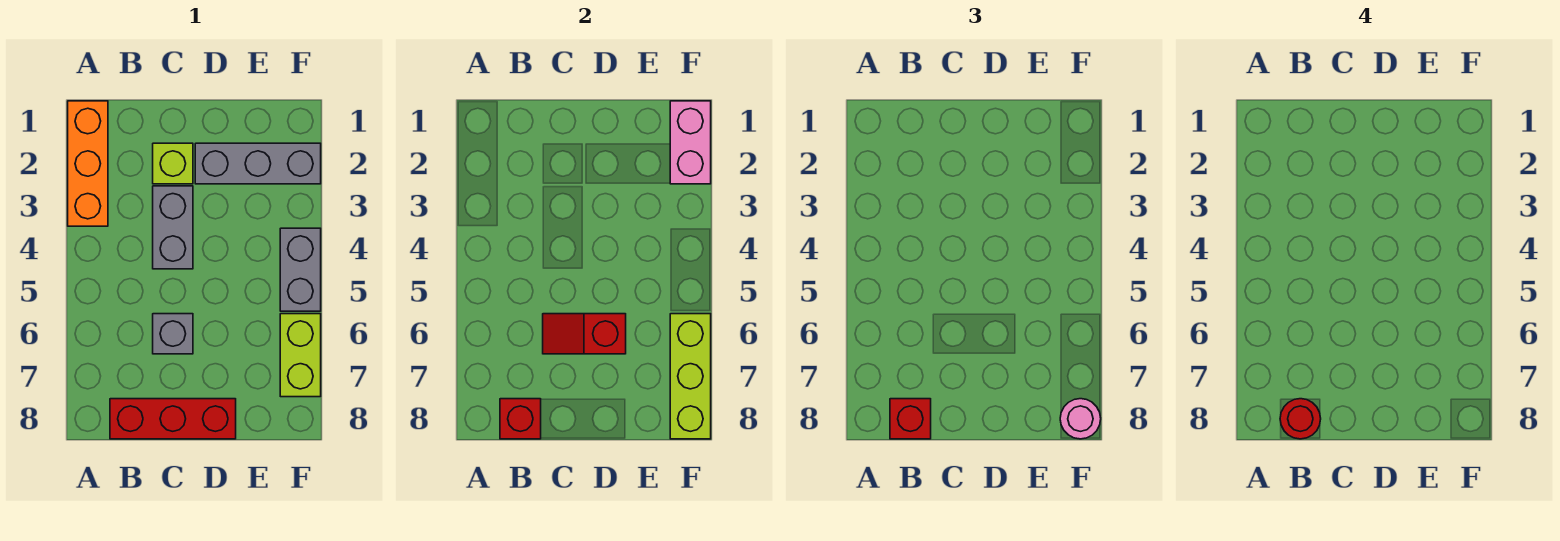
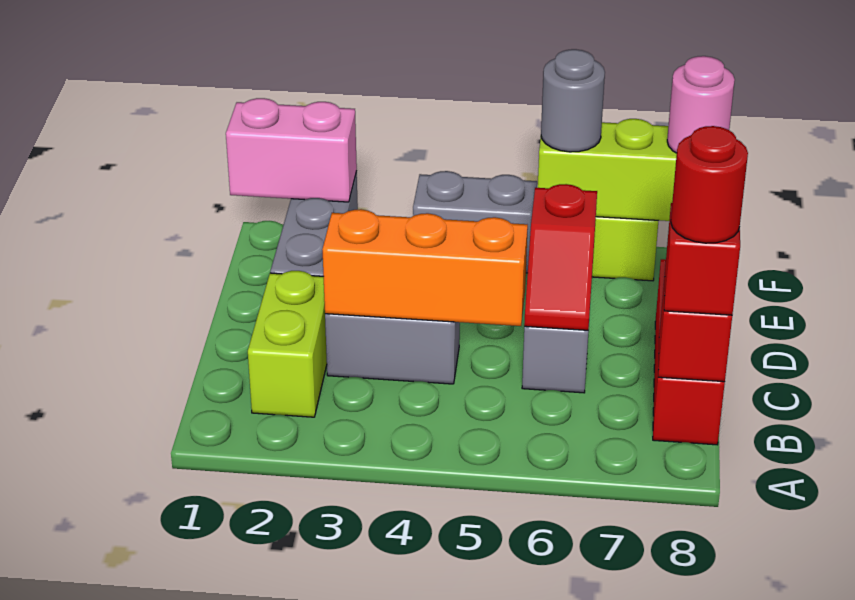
orange 1x3 brick [68,101,108,226] -> orange 1x3 brick moved to [322,209,528,326]
lime 1x1 brick [153,143,193,184] -> lime 1x2 brick [248,271,327,417]
none -> grey 1x1 round brick [541,49,605,152]

